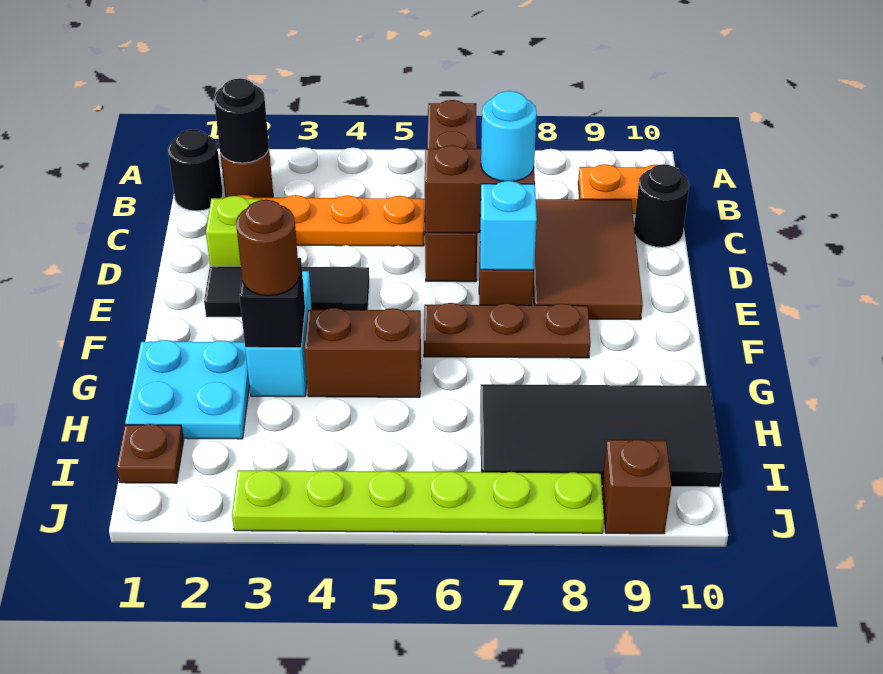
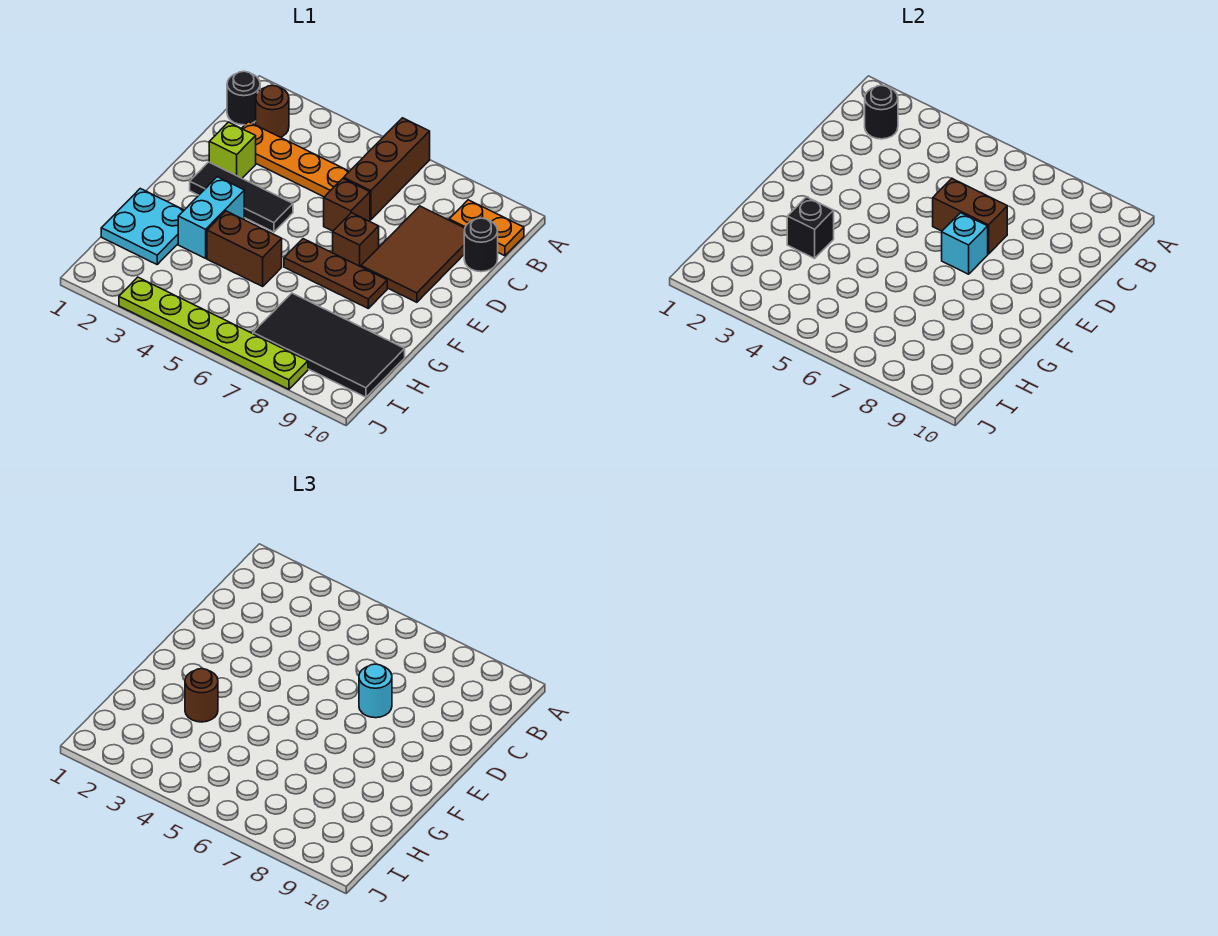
brown 1x1 plate [117,424,184,483] -> none
brown 1x1 brick [602,440,672,534] -> none

